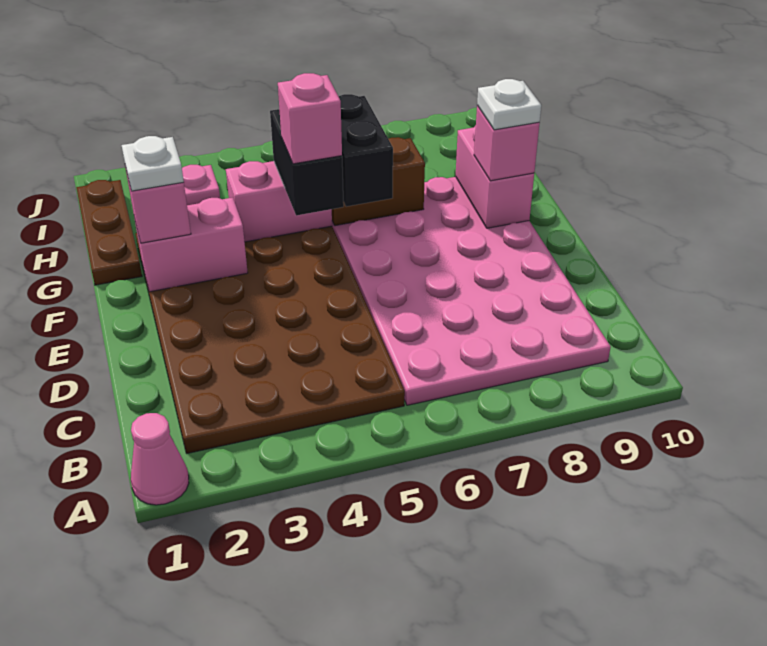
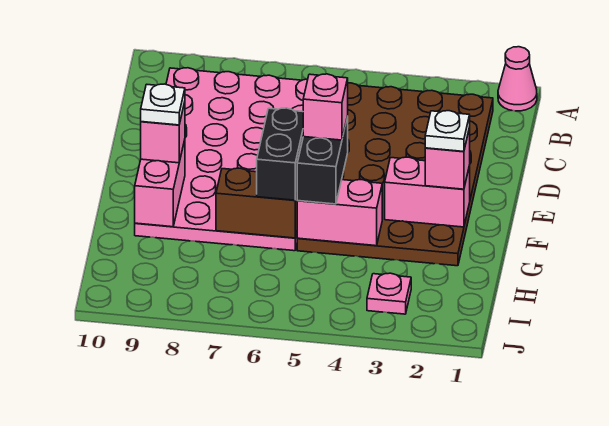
brown 1x3 plate [76,180,142,285] -> none

